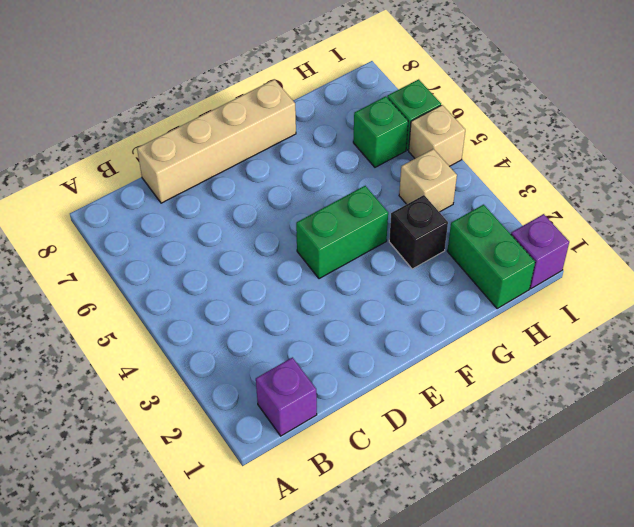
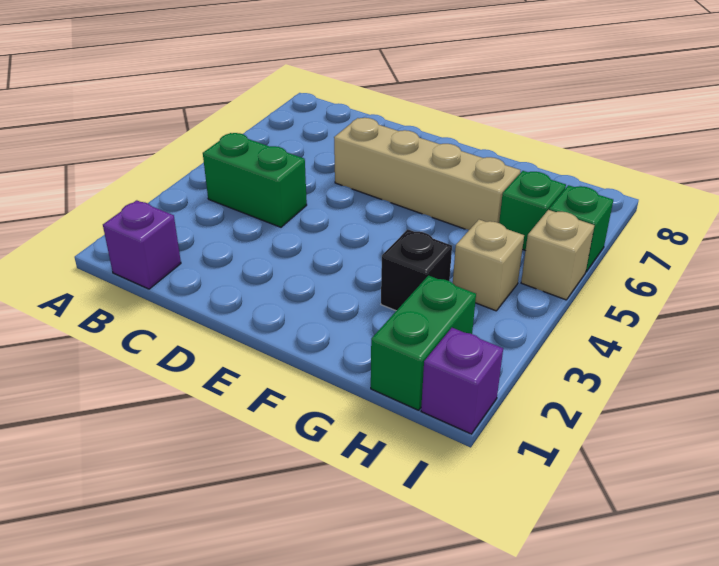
tan 1x4 brick [137,79,296,203] -> tan 1x4 brick moved to [334,118,521,230]
green 1x2 brick [296,186,388,279] -> green 1x2 brick moved to [203,133,307,227]

